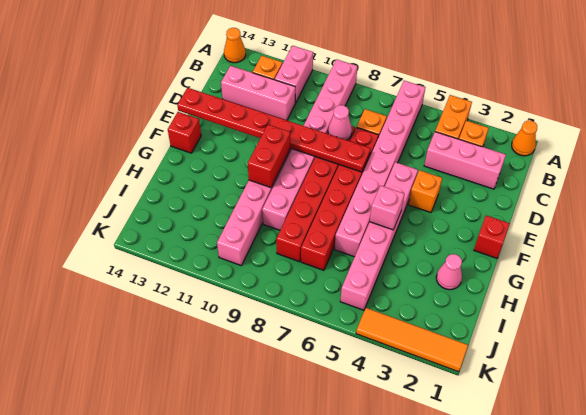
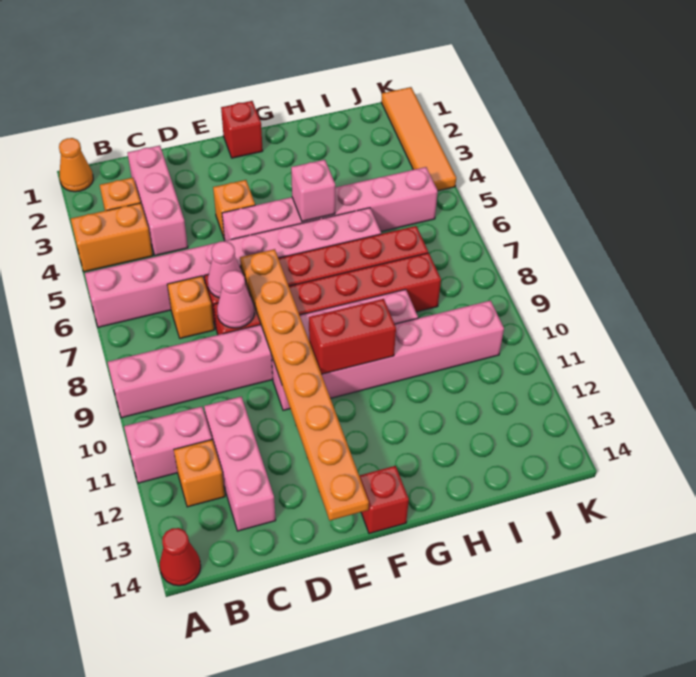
orange 1x1 cone [224,28,246,63] -> red 1x1 cone [160,528,201,586]
red 1x8 plate [177,88,371,172] -> orange 1x8 plate [240,249,369,520]
pink 1x1 cone [436,254,462,290] -> pink 1x1 cone moved to [208,241,242,298]

